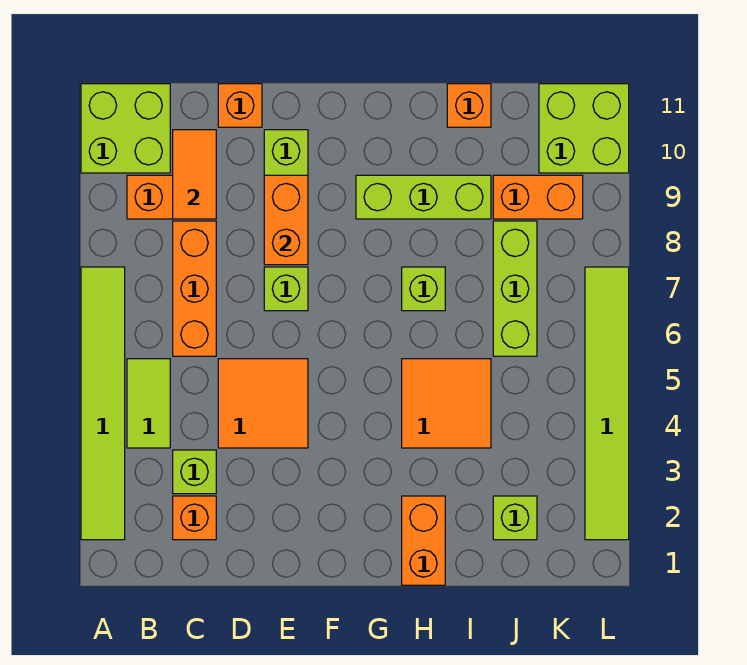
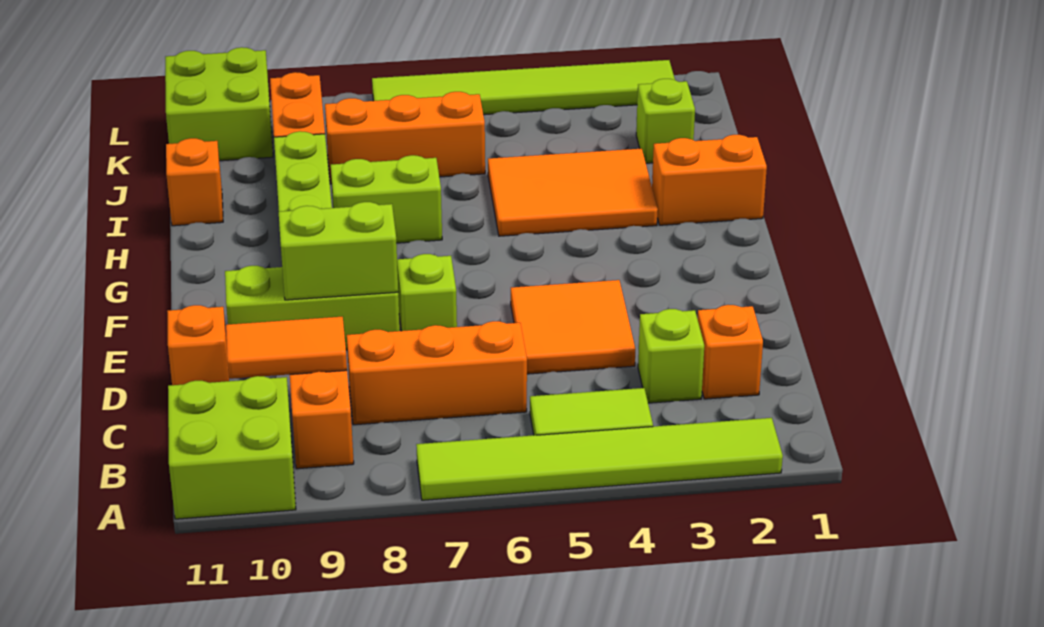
orange 1x2 brick [264,175,308,265] -> lime 1x2 brick [279,202,398,300]
orange 2x2 tile [402,359,491,448] -> orange 2x3 tile [488,149,658,236]
lime 1x1 brick [402,267,445,311] -> lime 1x2 brick [331,155,442,243]
lime 1x3 brick [493,221,537,356] -> orange 1x3 brick [325,92,485,184]

